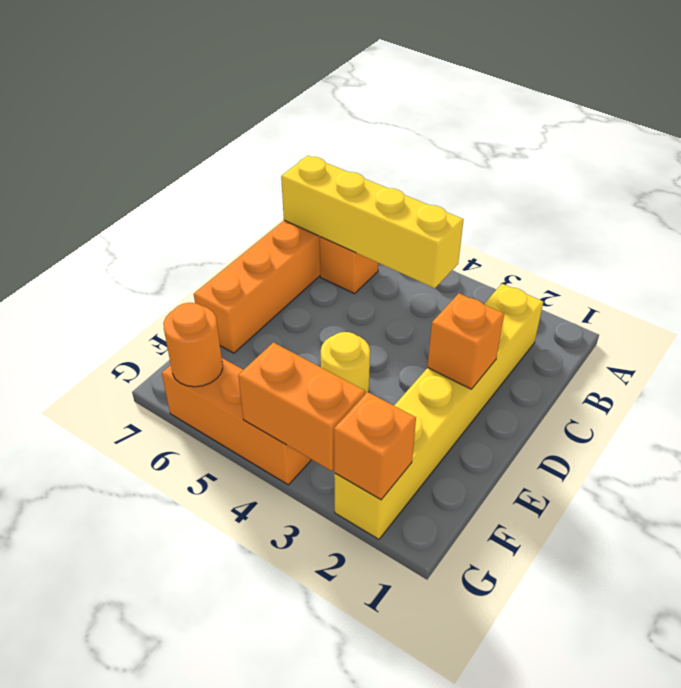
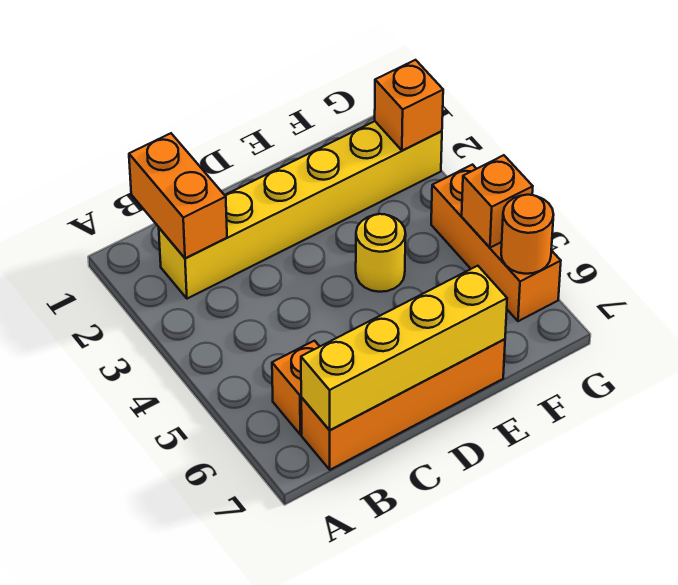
yellow 1x4 brick [281,156,464,288] -> yellow 1x4 brick turned to [301,266,507,430]
orange 1x1 brick [427,293,504,389] -> orange 1x1 brick moved to [462,155,533,248]
orange 1x2 brick [238,342,365,471] -> orange 1x2 brick moved to [129,133,227,258]

